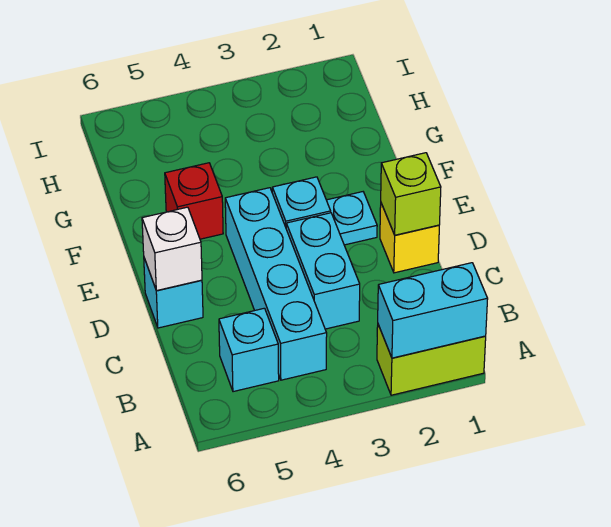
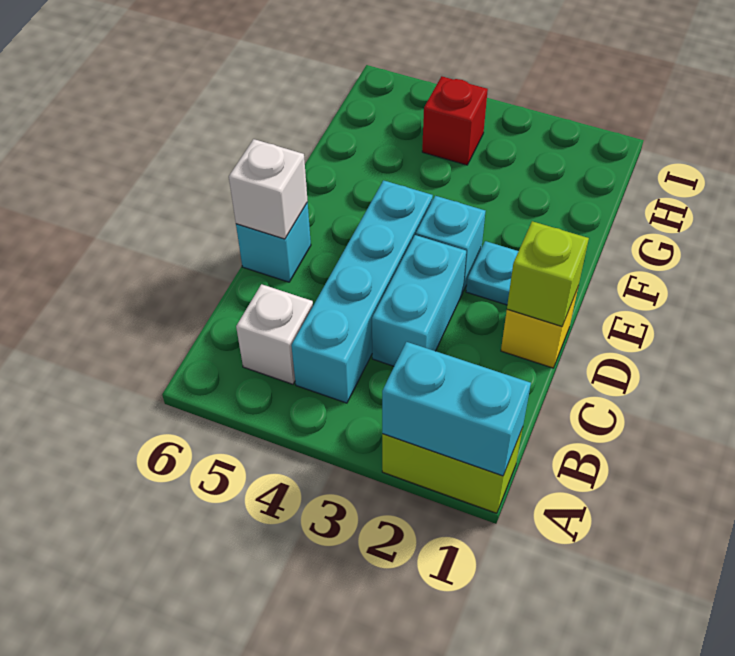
cyan 1x1 brick [219,308,279,392] -> white 1x1 brick [236,284,313,384]
red 1x1 brick [165,163,223,239] -> red 1x1 brick moved to [422,76,488,165]

